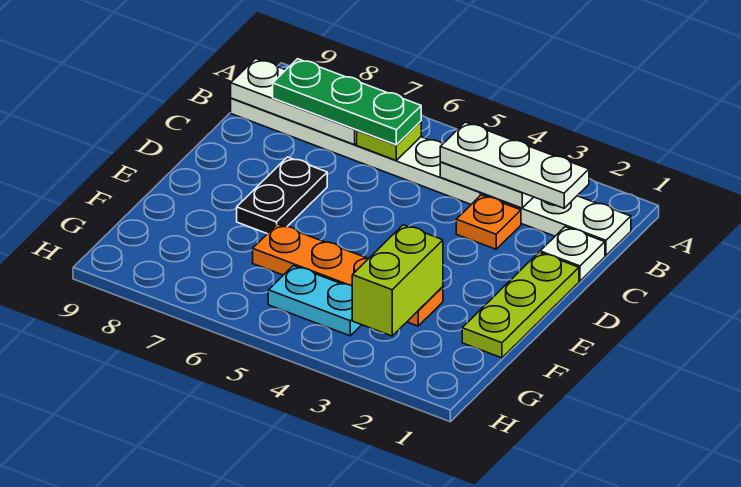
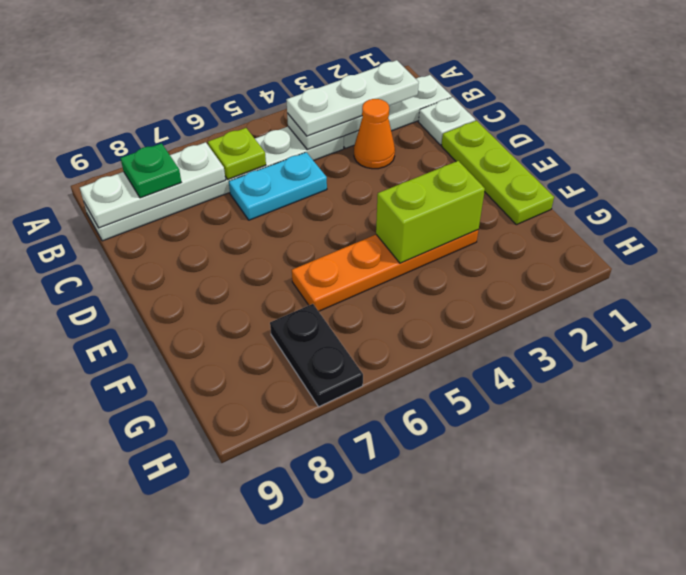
green 1x3 plate [273,59,421,145] -> green 1x1 plate [121,143,181,198]
orange 1x1 plate [456,195,521,249] -> orange 1x1 cone [354,99,395,169]
black 1x2 plate [237,157,327,234] -> black 1x2 plate moved to [270,304,363,407]
lime 1x2 brick [352,225,443,336] -> lime 1x2 brick turned to [376,161,485,263]
cyan 1x2 plate [268,266,361,336] -> cyan 1x2 plate moved to [229,152,327,220]

